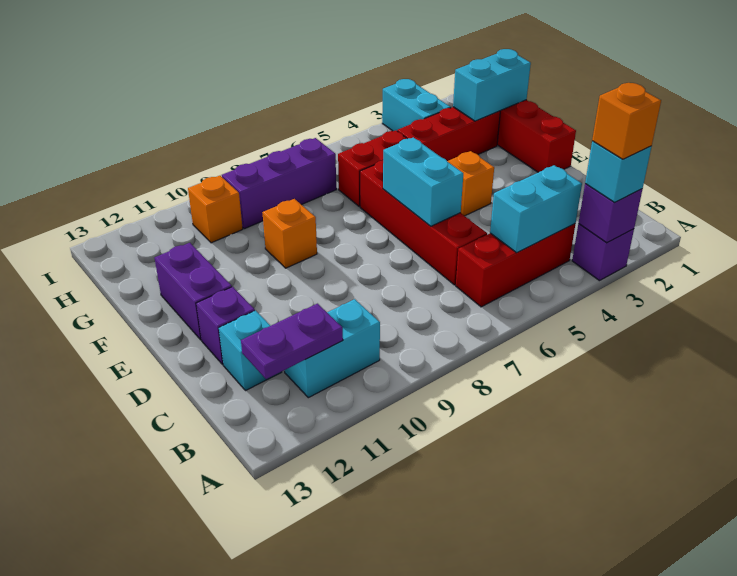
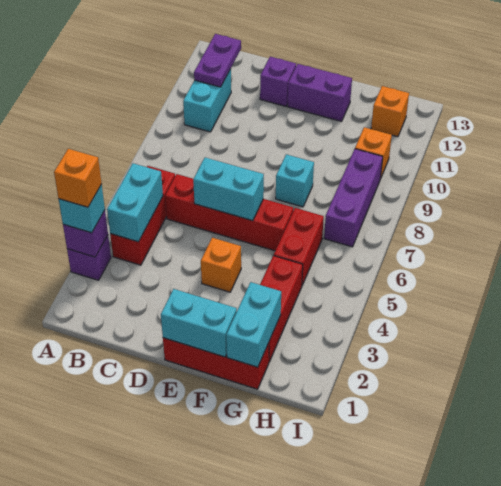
cyan 1x1 brick [219,310,281,391] -> cyan 1x1 brick moved to [276,154,314,207]
orange 1x1 brick [262,199,317,268] -> orange 1x1 brick moved to [371,86,409,137]
cyan 1x2 brick [382,79,451,131] -> cyan 1x2 brick moved to [161,289,237,357]

